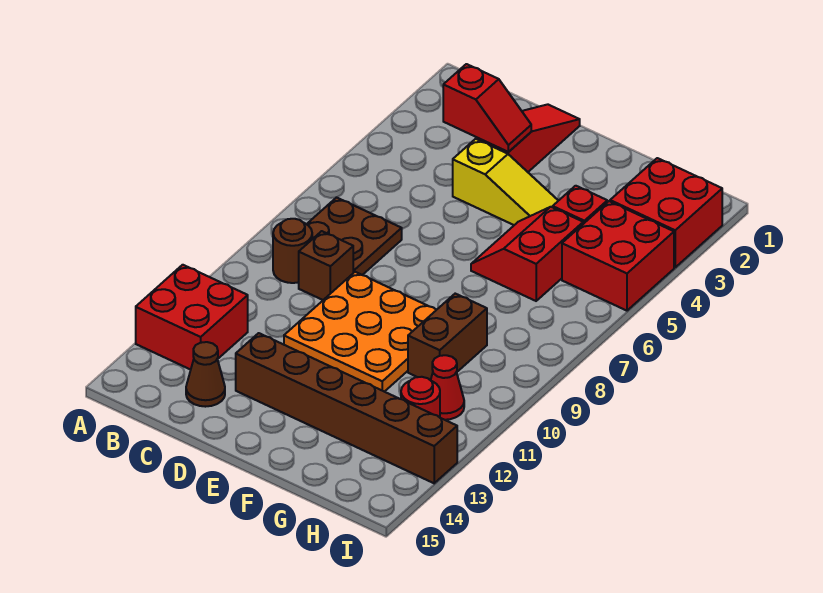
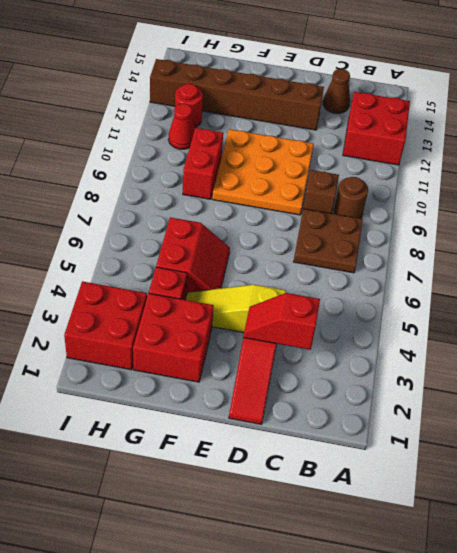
brown 1x2 brick [408,294,487,380] -> red 1x2 brick [183,128,223,199]
red 2x2 brick [562,201,674,311] -> red 2x2 brick moved to [133,293,214,382]

